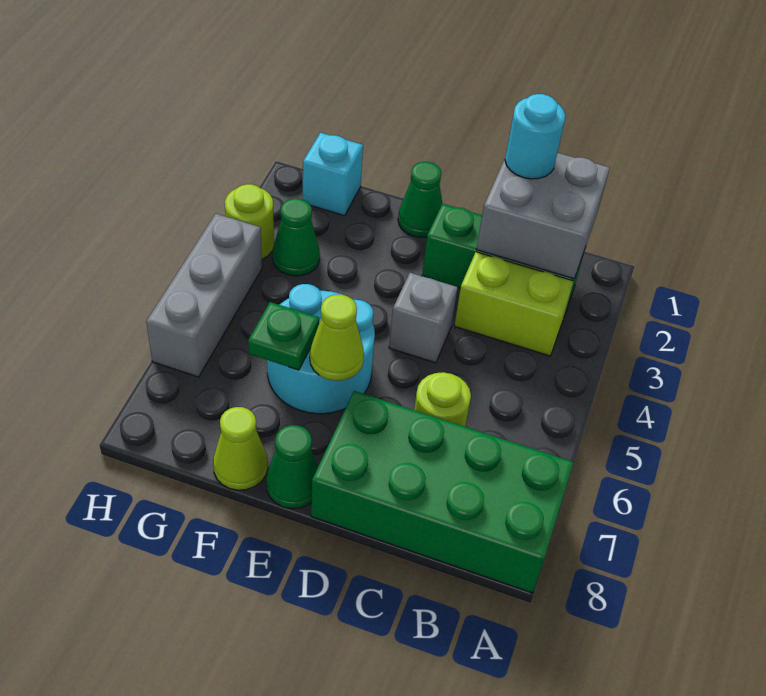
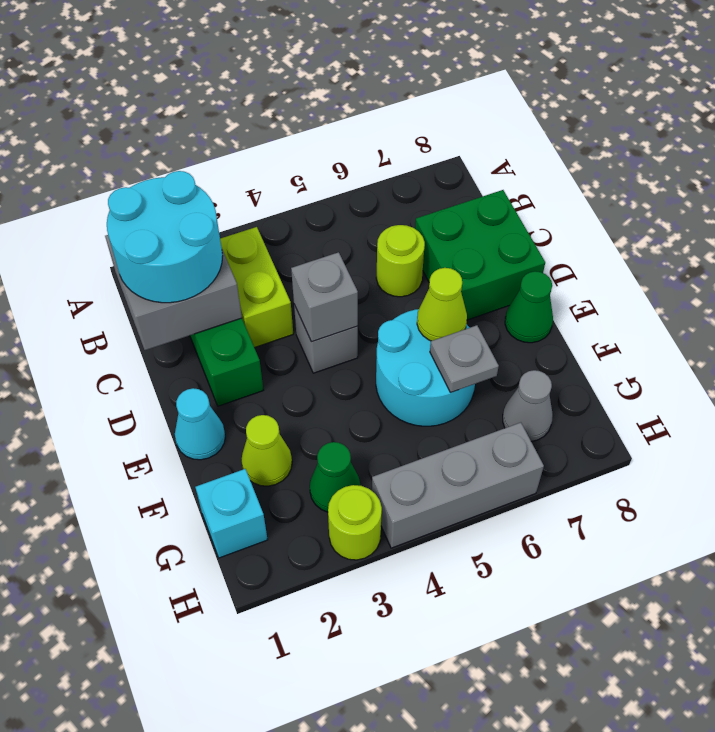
green 2x4 brick [311,391,574,593] -> green 2x2 brick [415,190,545,320]
cyan 1x1 round brick [505,94,565,179] -> cyan 2x2 round brick [107,171,222,303]
none -> grey 1x1 brick [291,252,358,342]
green 1x1 cone [398,162,442,237] -> cyan 1x1 cone [175,388,225,460]
green 1x1 plate [248,302,319,370] -> grey 1x1 plate [430,325,499,393]
lime 1x1 cone [213,407,268,490] -> lime 1x1 cone moved to [241,415,292,486]
none -> grey 1x1 cone [503,370,553,441]

